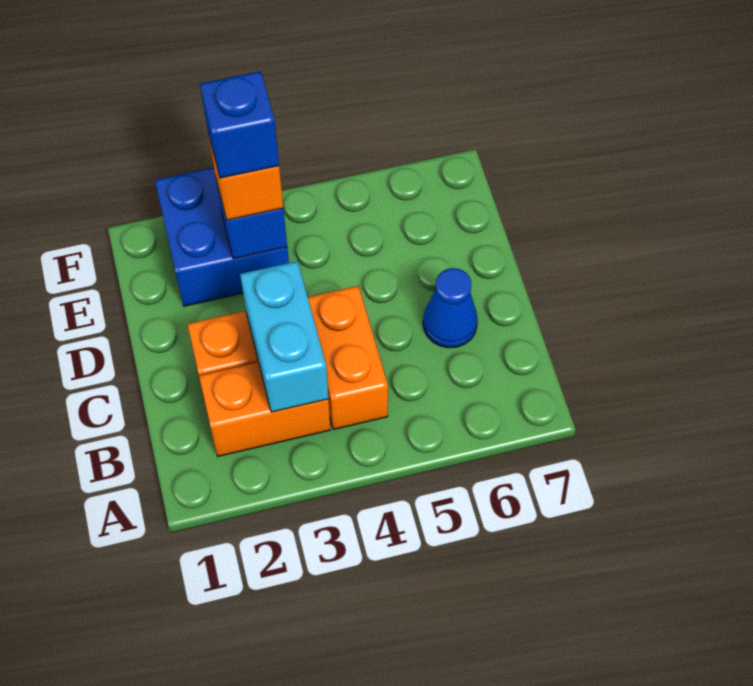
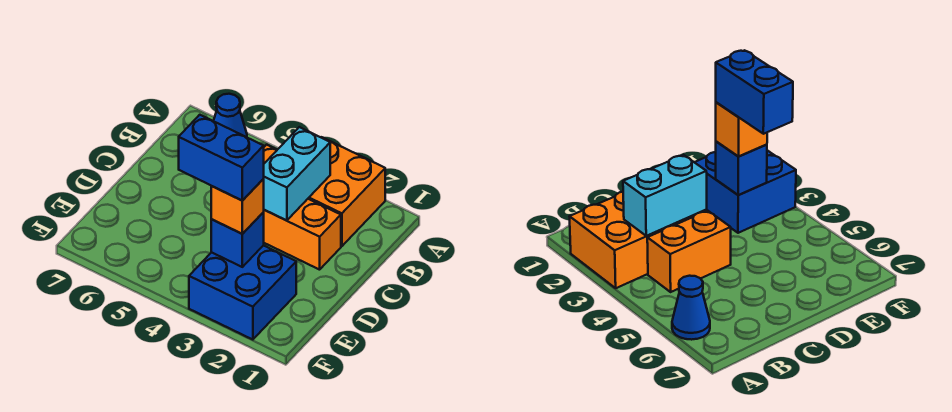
orange 1x2 brick [199,362,330,456] -> orange 2x2 brick [308,137,385,246]
blue 1x1 cone [423,268,478,348] -> blue 1x1 cone moved to [214,94,247,137]
blue 1x1 brick [200,71,279,178] -> blue 1x2 brick [179,115,264,201]

